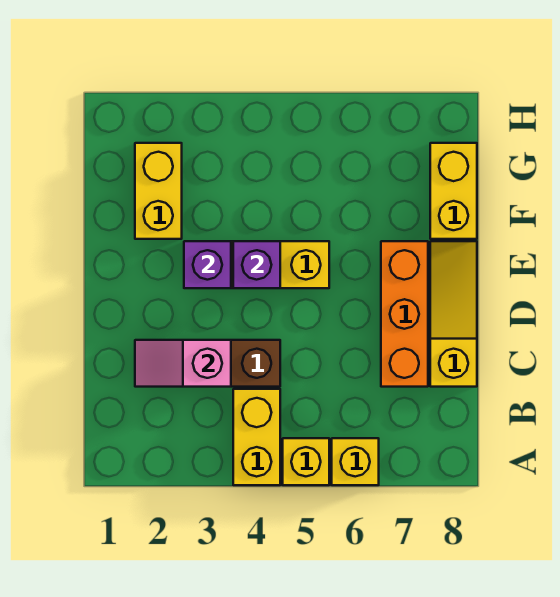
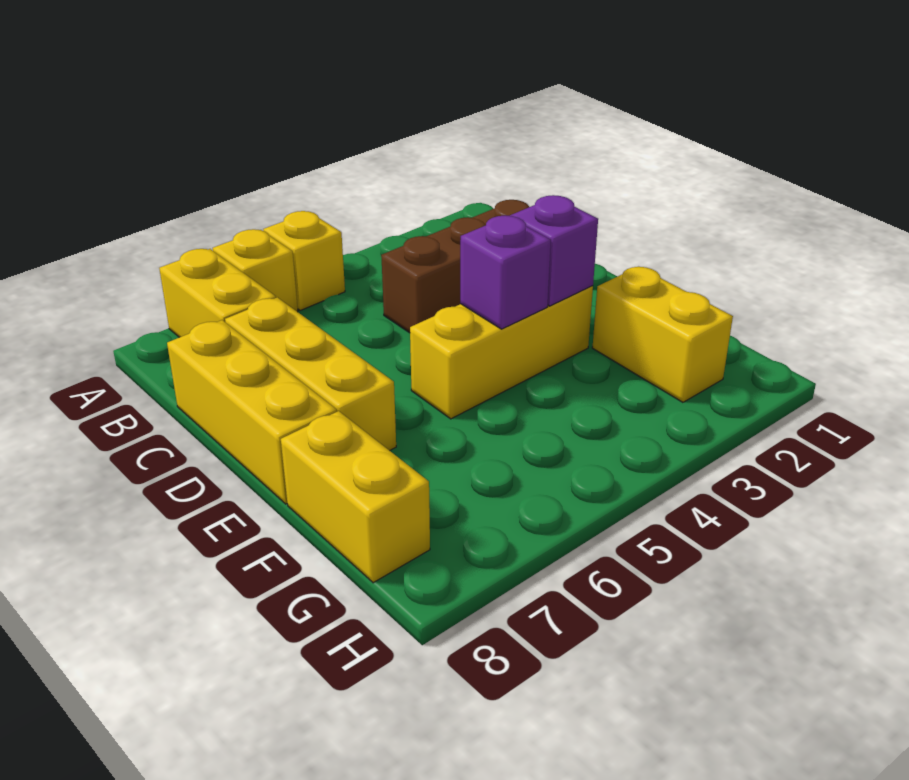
yellow 1x2 brick [233,389,280,485] -> yellow 1x2 brick moved to [159,249,276,337]
pink 1x2 slope [135,340,231,387] -> none
orange 1x3 brick [381,241,428,387] -> yellow 1x3 brick [225,297,396,451]
yellow 1x3 slope [430,241,477,387] -> yellow 1x3 brick [167,320,337,504]

